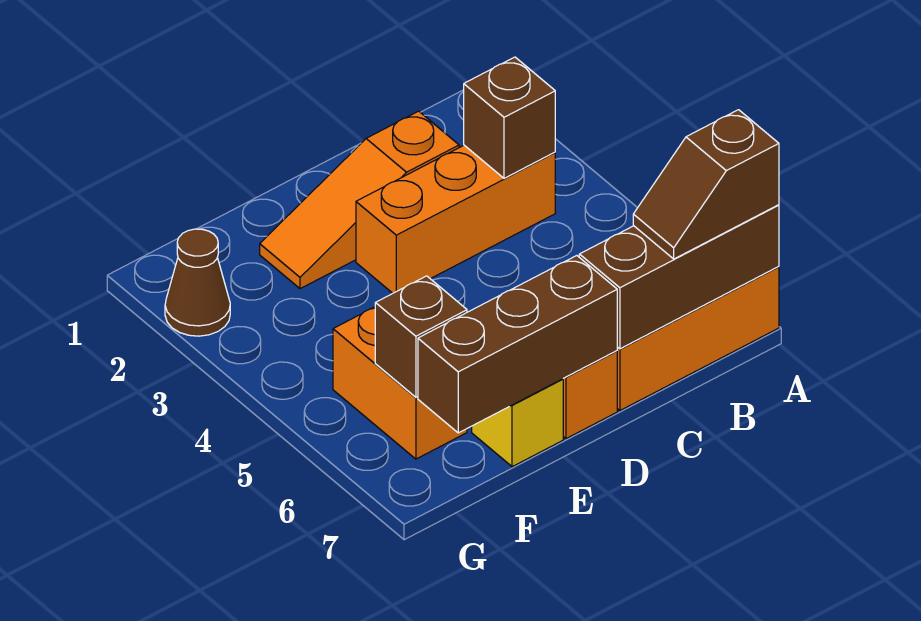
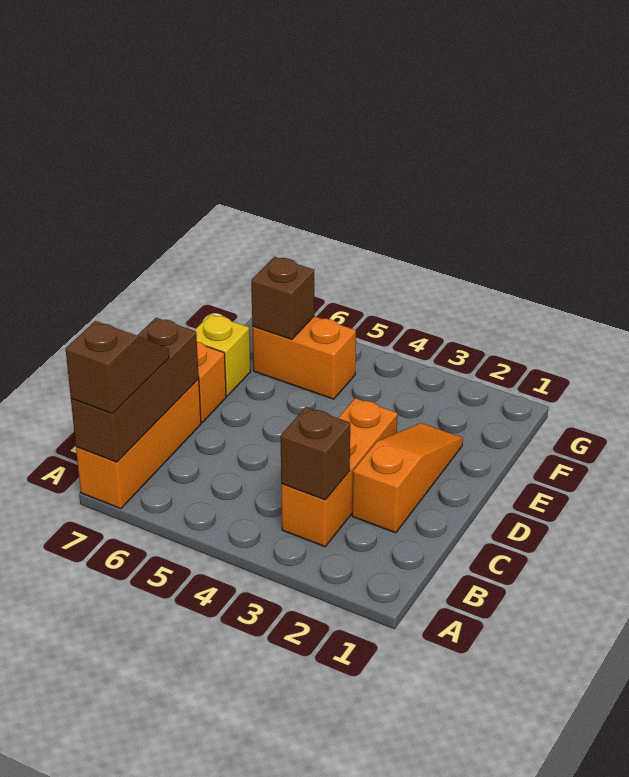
brown 1x3 brick [418,256,617,433] -> none
brown 1x1 cone [165,229,230,336] -> none

